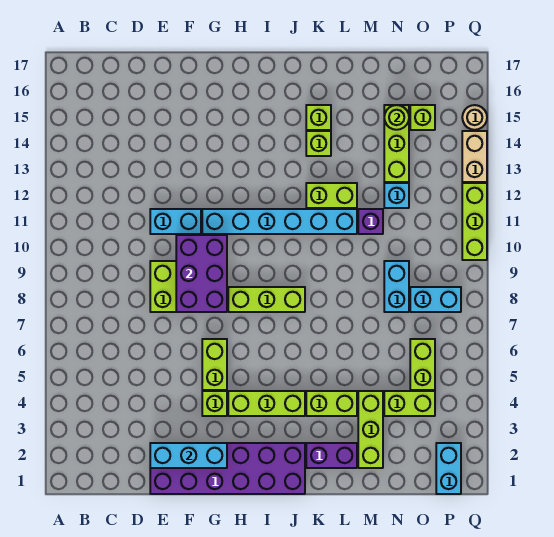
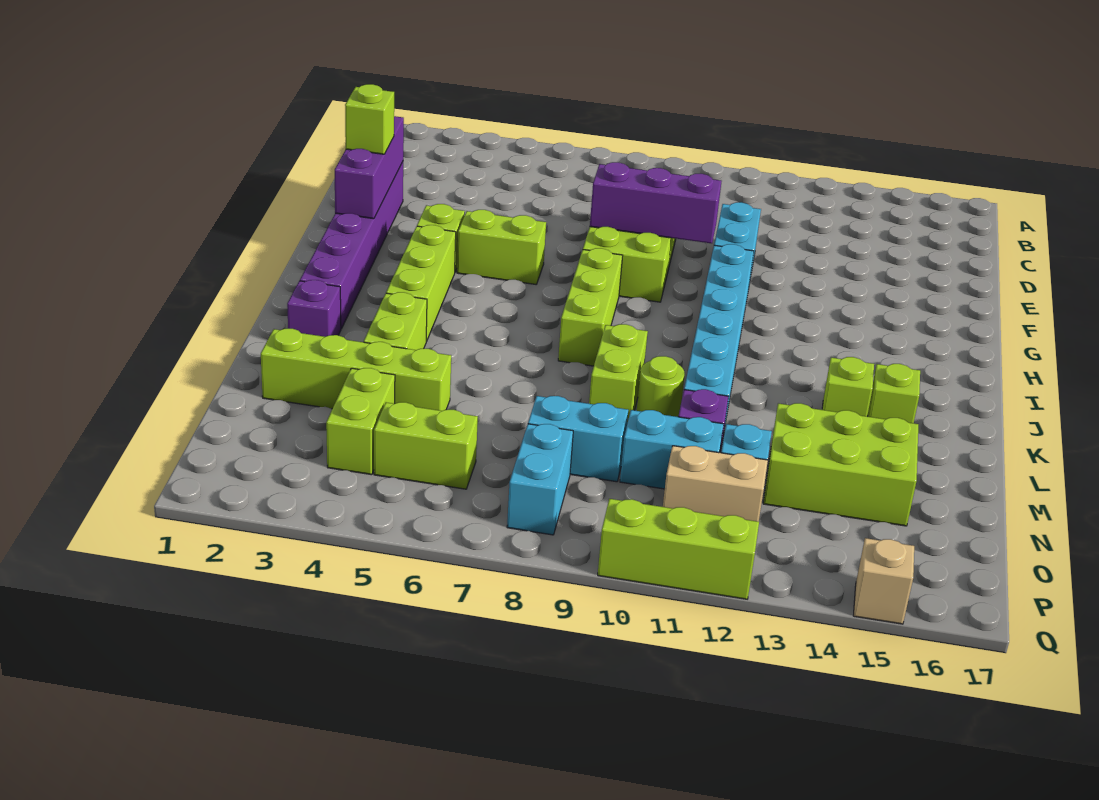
purple 2x6 brick [150,443,305,494] -> purple 1x6 brick [300,162,403,329]
cyan 1x3 brick [150,443,227,468] -> purple 1x3 brick [335,116,404,219]
purple 2x3 brick [176,235,227,312] -> purple 1x3 brick [590,162,721,243]
purple 1x2 brick [306,443,357,468] -> purple 1x1 brick [287,280,341,337]
lime 1x2 brick [306,183,357,208] -> lime 1x2 brick moved to [589,324,648,423]
lime 1x3 brick [358,391,383,468] -> lime 1x4 brick [261,329,451,411]
lime 1x3 brick [384,105,409,182] -> lime 2x3 brick [763,403,918,526]
lime 1x1 round brick [384,105,409,130] -> lime 1x1 round brick moved to [637,356,685,417]
lime 1x1 brick [410,105,435,130] -> lime 1x1 brick moved to [345,84,394,154]
cyan 1x2 brick [436,443,461,494] -> cyan 1x2 brick moved to [620,410,724,489]
tan 1x2 brick [462,131,487,182] -> tan 1x2 brick moved to [663,446,768,522]
tan 1x1 round brick [462,105,487,130] -> tan 1x1 brick [853,538,914,624]

